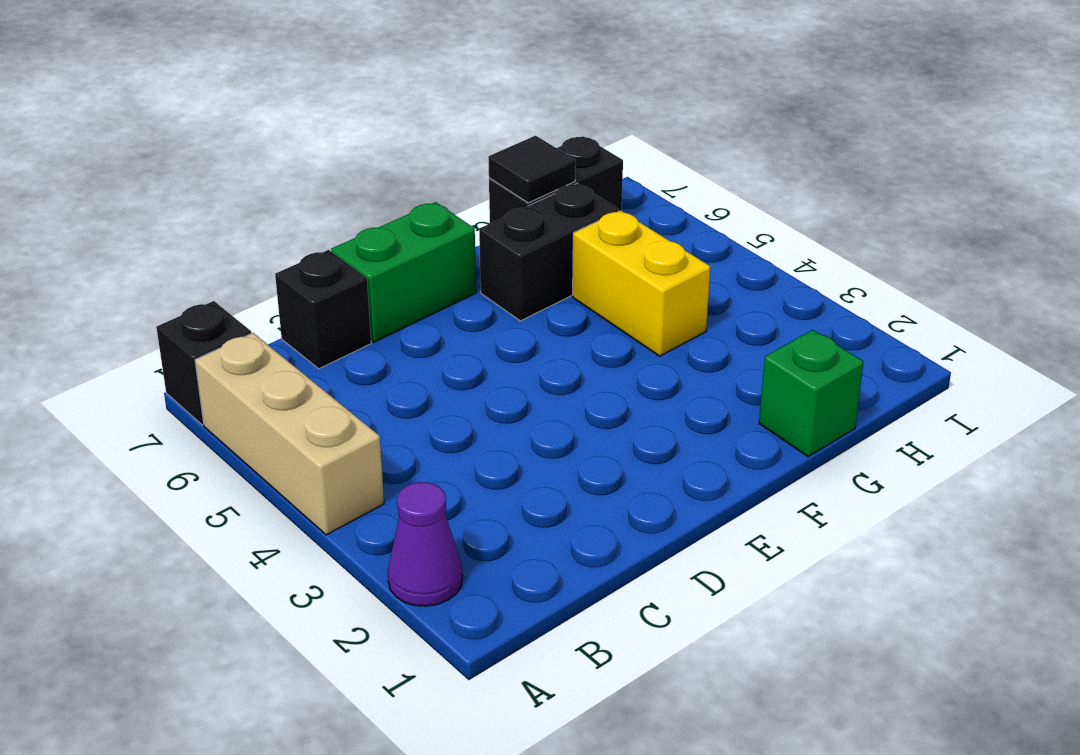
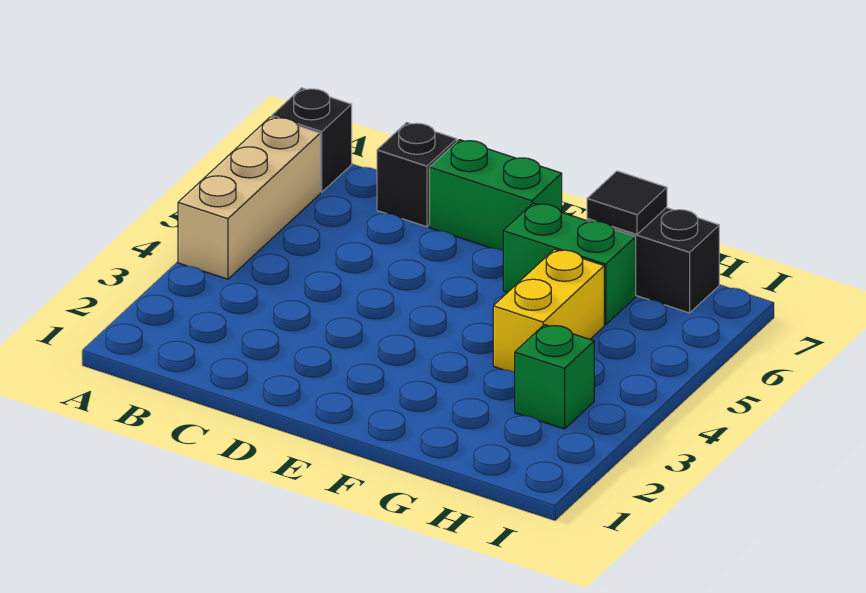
purple 1x1 cone [388,482,463,606] -> none
black 1x2 brick [479,183,619,321] -> green 1x2 brick [503,203,636,325]
green 1x1 brick [759,330,863,456] -> green 1x1 brick moved to [515,325,594,429]

